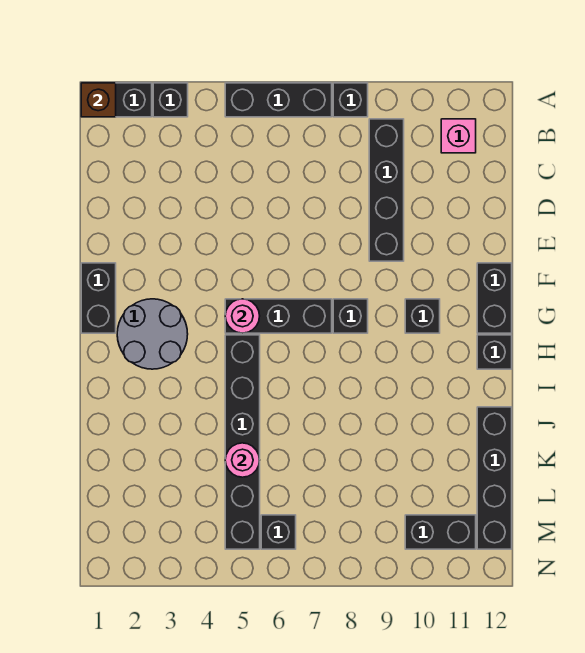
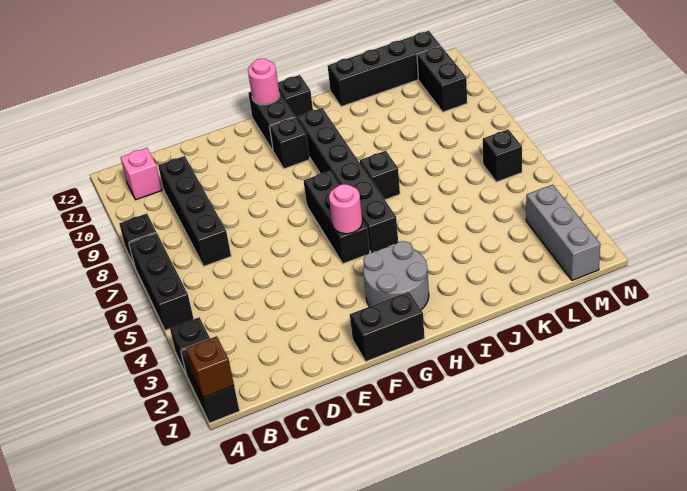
black 1x4 brick [369,119,404,261] -> black 1x4 brick turned to [158,156,231,266]
black 1x2 brick [477,263,512,333] -> black 1x2 brick turned to [248,92,295,150]
black 1x1 brick [333,299,368,333] -> black 1x1 brick moved to [360,151,400,200]
black 1x6 brick [225,335,260,549] -> black 1x6 brick turned to [297,108,398,253]
pink 1x1 round brick [225,443,260,477] -> pink 1x1 round brick moved to [248,59,280,105]
none -> grey 1x3 brick [526,185,600,280]

